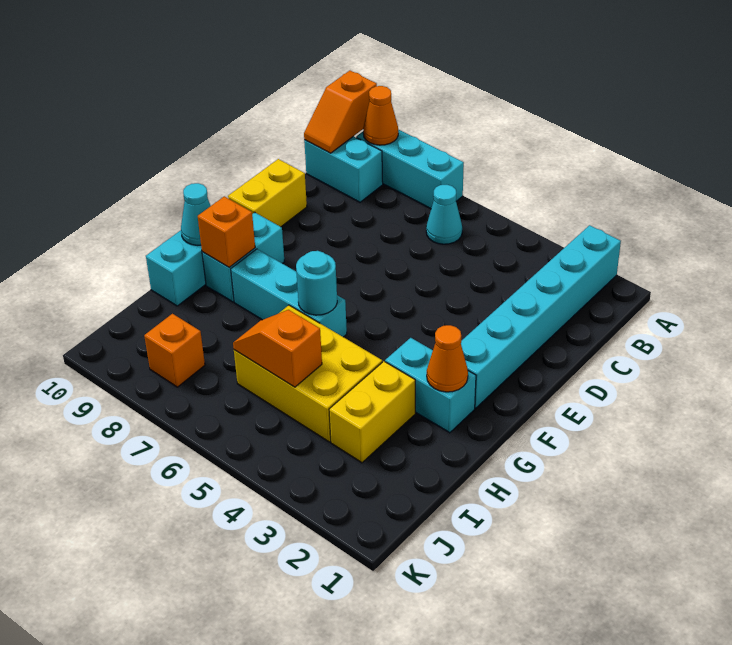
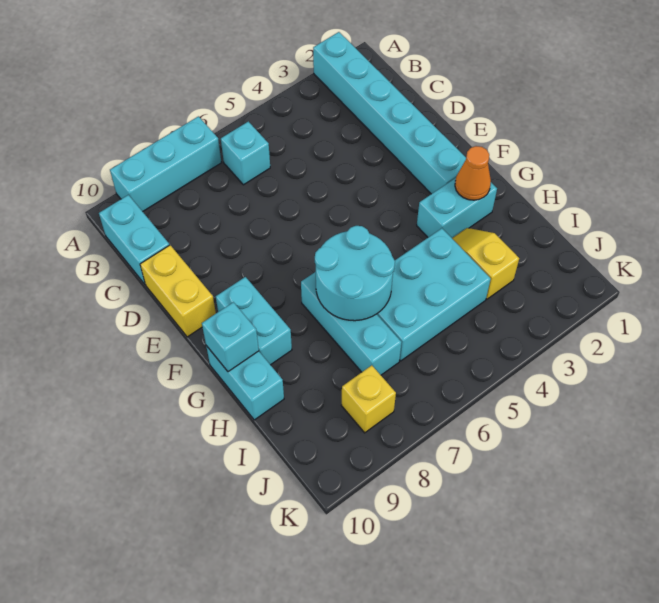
orange 1x1 cone [363,86,398,145] -> none
orange 1x2 slope [304,71,377,153] -> none
cyan 1x1 cone [426,185,462,244] -> cyan 1x1 brick [221,121,270,185]
cyan 1x2 brick [304,136,383,202] -> cyan 1x2 brick turned to [99,195,169,285]
cyan 1x3 brick [231,249,347,337] -> cyan 1x3 brick turned to [301,272,401,375]
cyan 1x1 round brick [296,251,337,315] -> cyan 2x2 round brick [315,226,395,321]
orange 1x1 brick [198,196,255,267] -> none
cyan 1x1 cone [181,183,211,245] -> cyan 1x1 brick [202,302,259,372]
yellow 1x2 brick [329,361,415,463] -> yellow 1x2 slope [452,228,519,299]
yellow 2x3 brick [234,305,382,442] -> cyan 2x3 brick [377,228,491,361]
orange 1x2 slope [233,310,322,387] -> none
orange 1x1 brick [144,314,205,387] -> yellow 1x1 brick [341,365,396,433]

